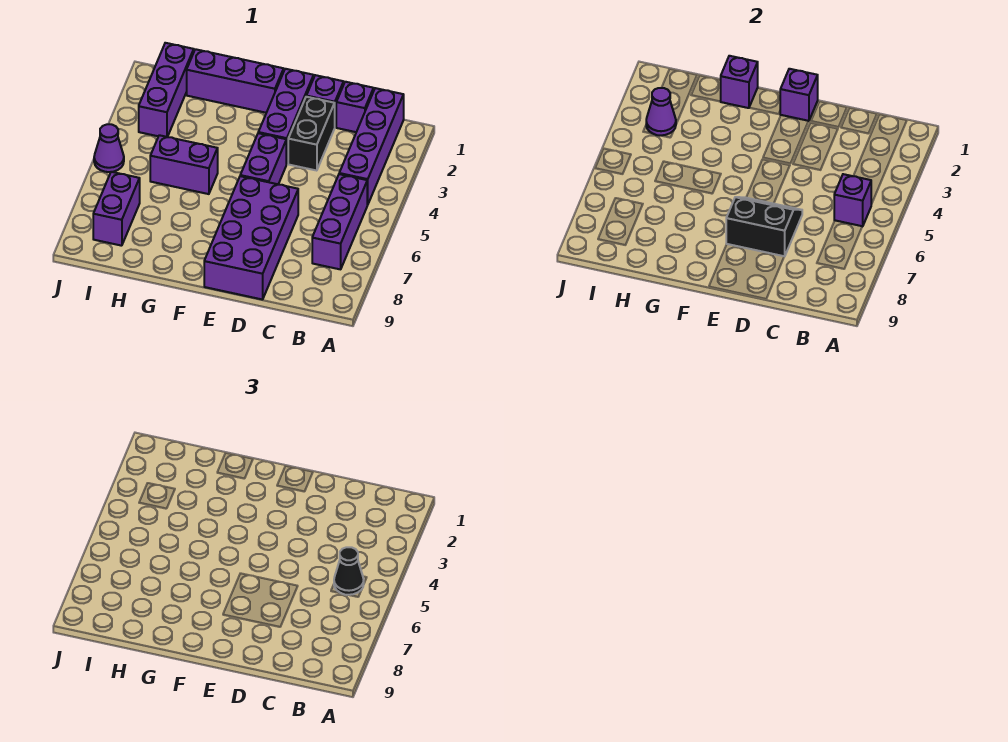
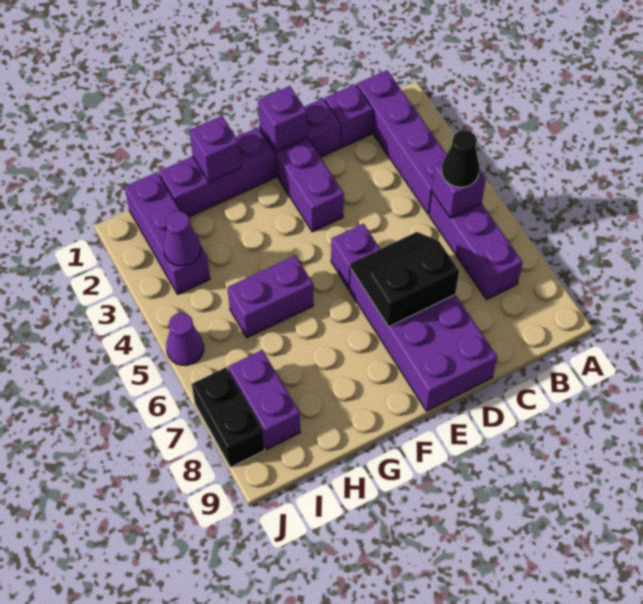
black 1x2 brick [288,97,335,171] -> black 1x2 brick moved to [192,367,265,467]
purple 1x2 brick [240,133,286,184] -> purple 1x1 brick [331,223,380,289]

